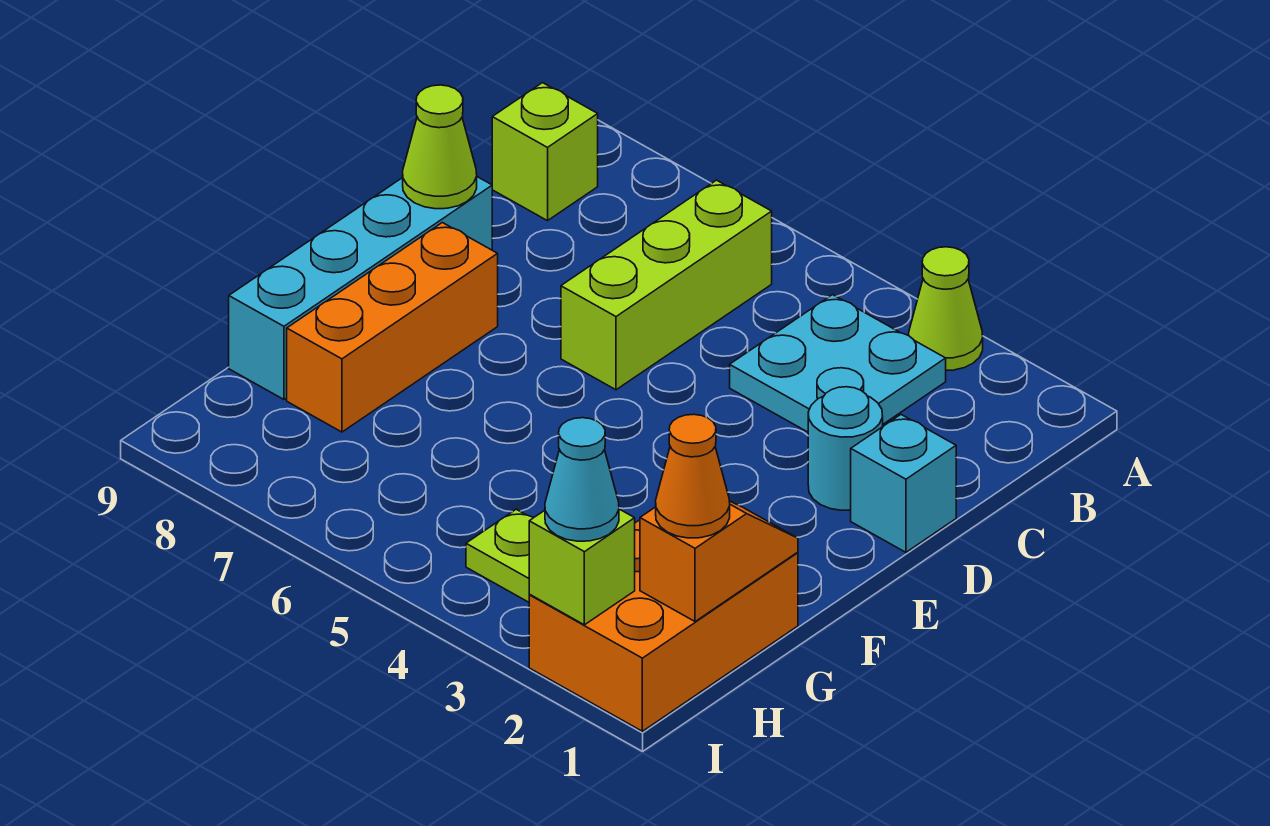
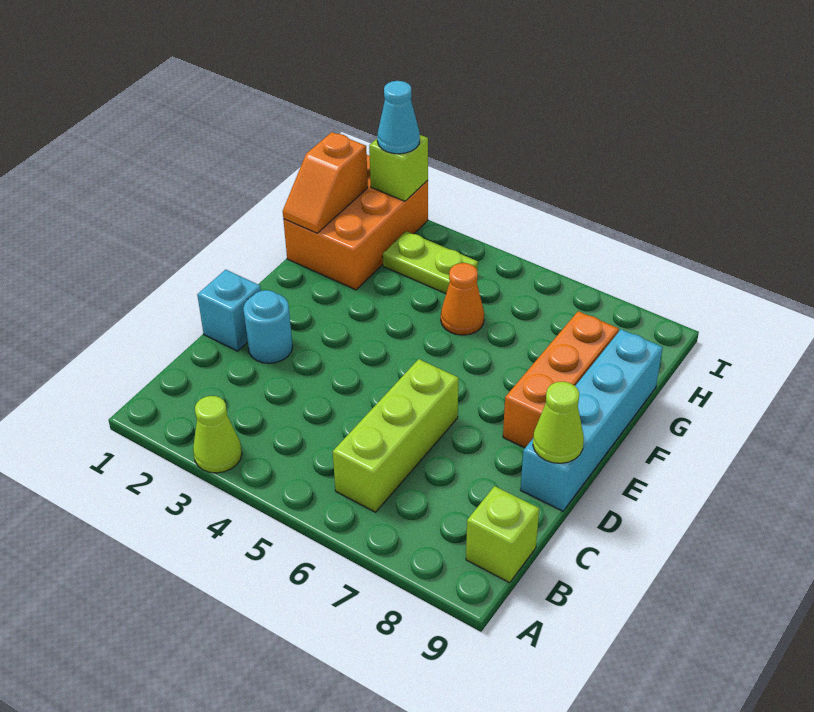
cyan 2x2 plate [730,295,946,432] -> none
orange 1x1 cone [656,414,730,538] -> orange 1x1 cone moved to [441,263,484,335]

